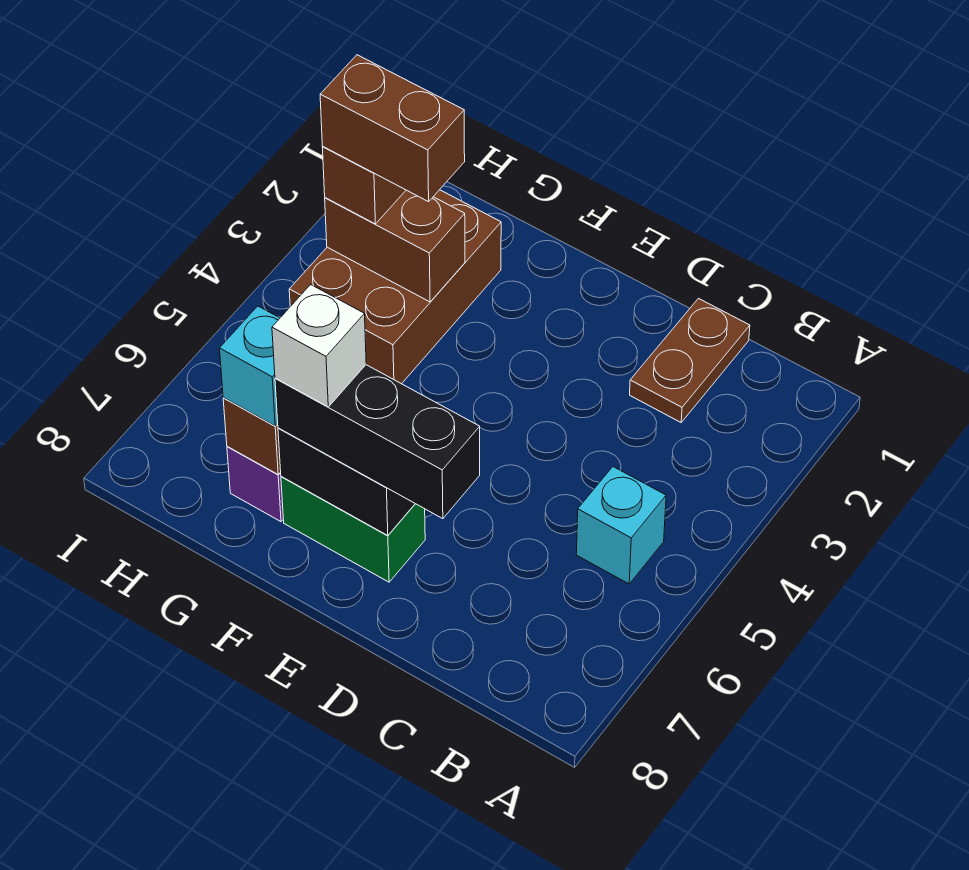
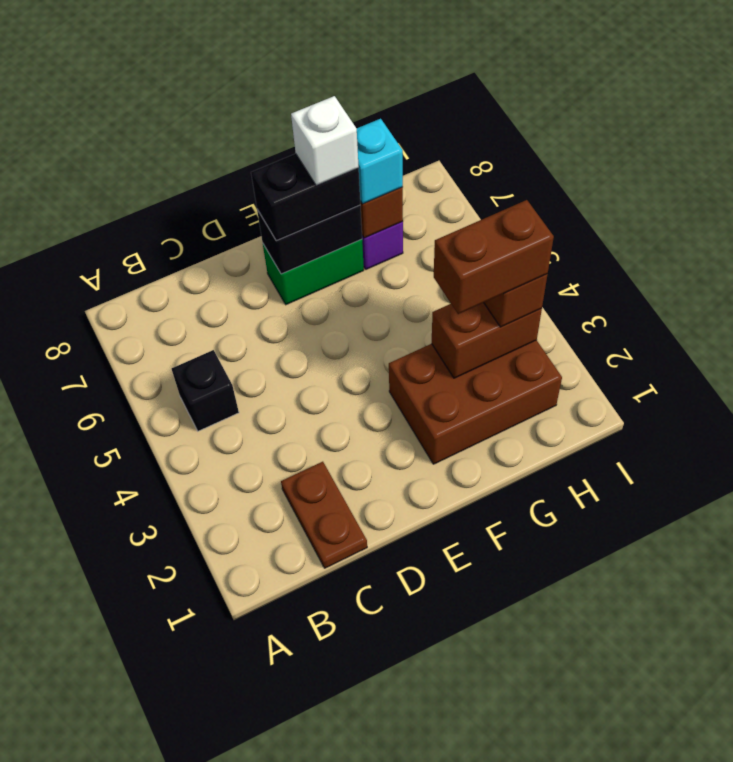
cyan 1x1 brick [576,467,666,584] -> black 1x1 brick [172,350,239,431]
black 1x3 brick [275,365,480,519] -> black 1x2 brick [251,154,360,241]
brown 2x3 brick [289,190,501,384] -> brown 2x3 brick turned to [389,340,562,464]

